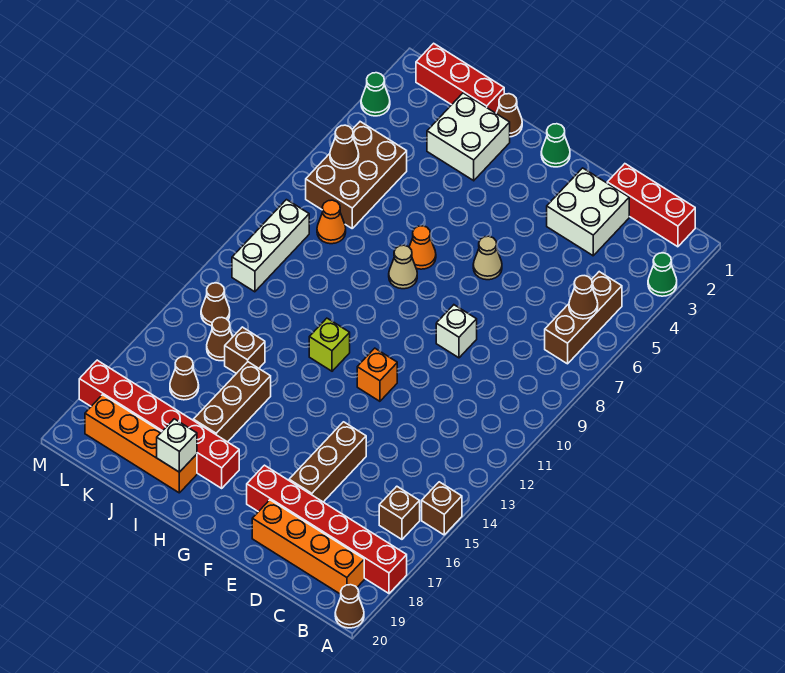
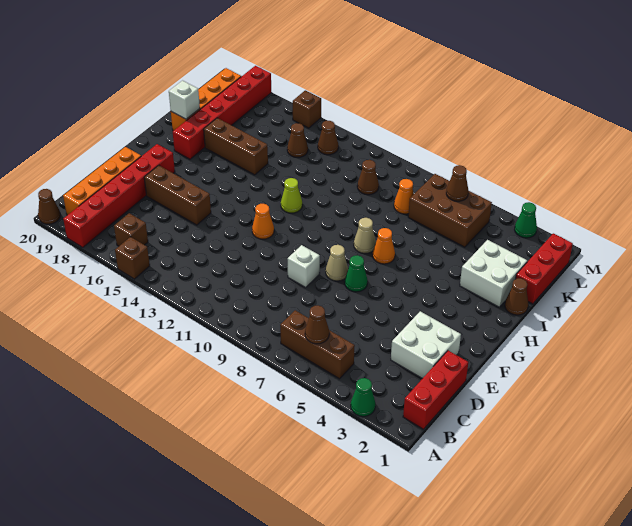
tan 1x1 cone [473,236,502,280] -> tan 1x1 cone moved to [326,245,348,281]
orange 1x1 brick [357,348,397,401] -> orange 1x1 cone [252,204,274,239]
green 1x1 cone [541,124,570,167] -> green 1x1 cone moved to [345,255,368,292]
lime 1x1 brick [309,318,350,371] -> lime 1x1 cone [281,178,302,213]
brown 1x1 brick [225,327,265,374] -> brown 1x1 brick moved to [293,90,321,128]
brown 1x1 cone [170,356,199,400] -> brown 1x1 cone moved to [357,160,379,195]
white 1x3 brick [232,200,309,292] -> none

